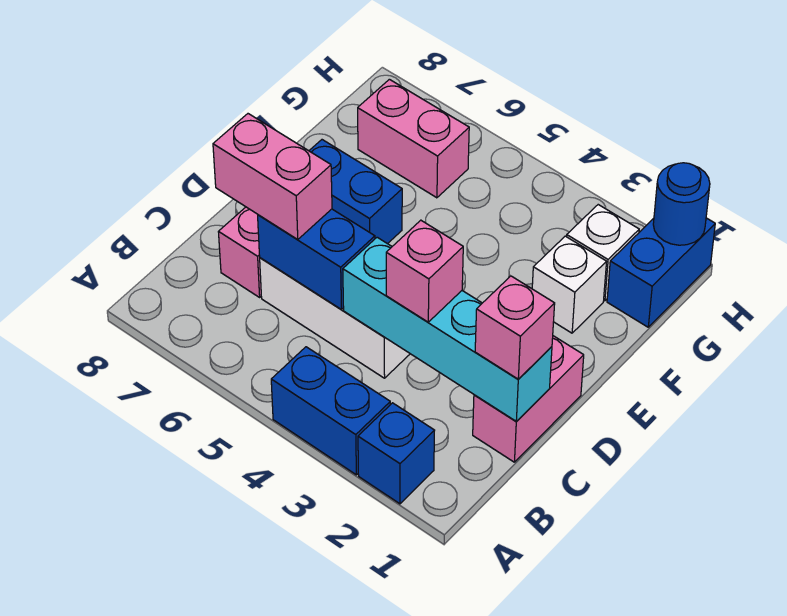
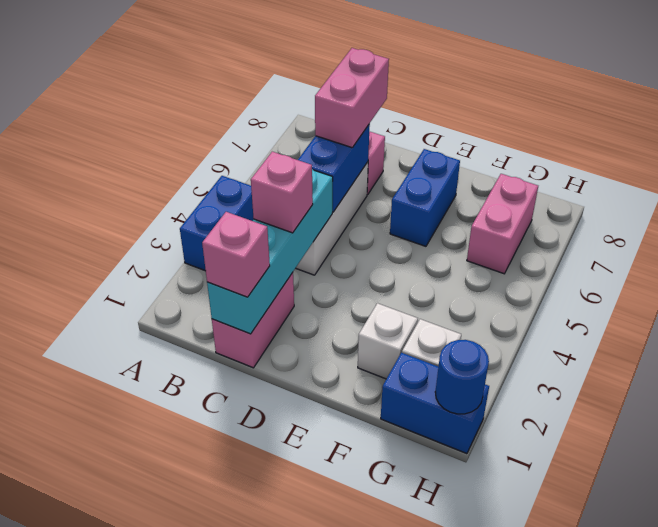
blue 1x1 brick [358,403,435,504] -> none
pink 1x2 brick [473,336,584,462] -> pink 1x2 brick turned to [212,273,294,368]

